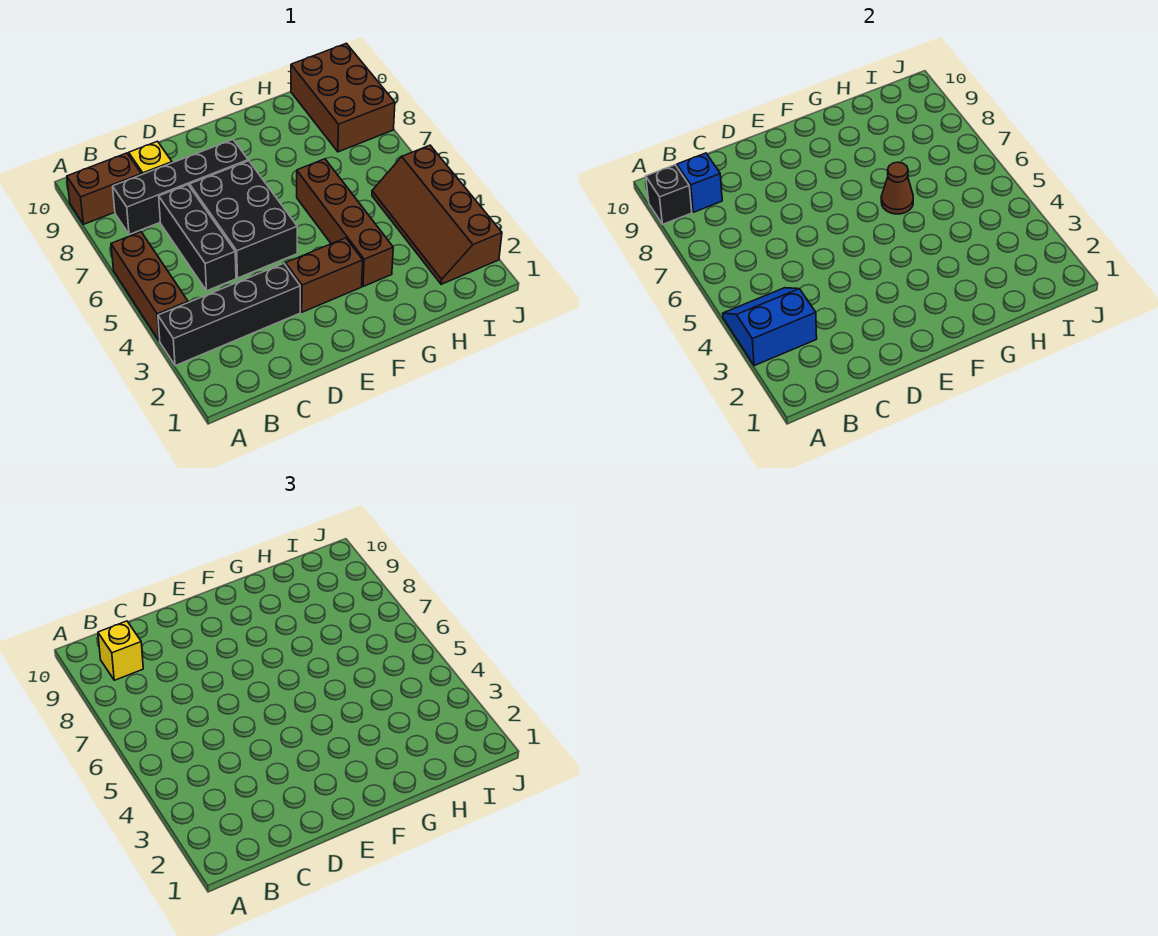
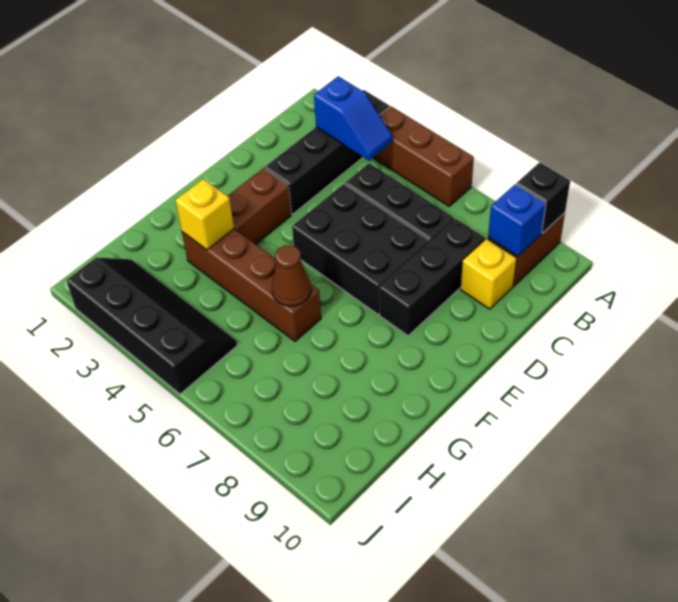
blue 2x2 slope [723,288,817,366] -> blue 1x2 slope [314,76,393,161]
black 1x4 brick [113,140,248,235] -> black 1x3 brick [379,219,485,336]
yellow 1x1 brick [98,621,143,680] -> yellow 1x1 brick moved to [175,179,234,250]
brown 2x4 slope [372,145,502,284] -> black 2x4 slope [67,257,237,394]
brown 2x3 brick [291,43,395,152] -> none

